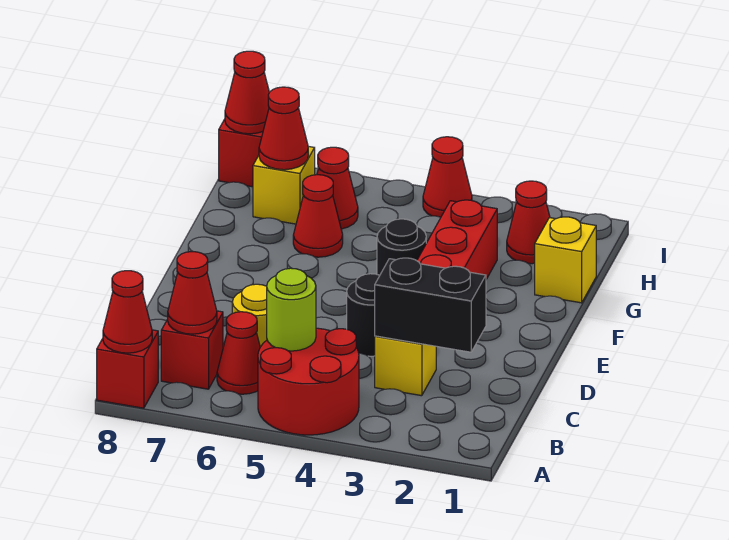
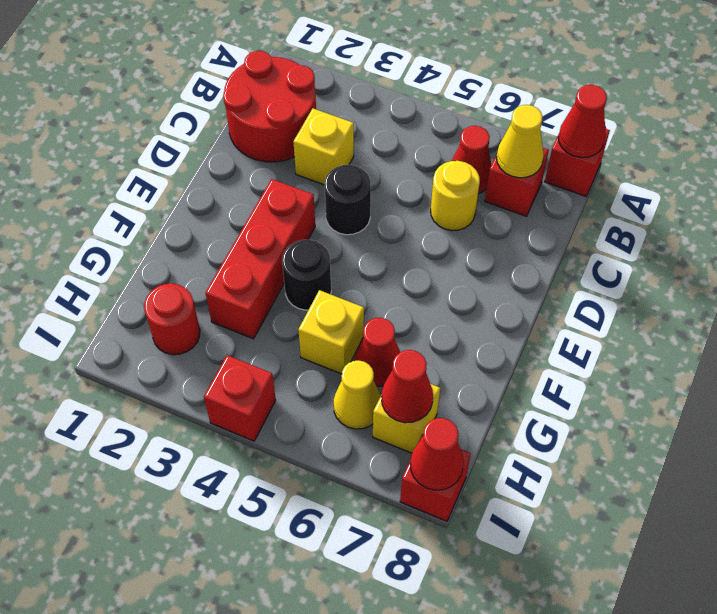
red 2x2 round brick [258,328,359,435] -> red 2x2 round brick moved to [223,51,316,162]
lime 1x1 round brick [267,268,316,351] -> none
red 1x1 cone [168,252,217,334] -> yellow 1x1 cone [497,105,544,178]
black 1x2 brick [375,258,486,352] -> none
yellow 1x1 brick [535,217,596,303] -> yellow 1x1 brick moved to [298,290,364,374]
red 1x1 cone [507,181,550,264] -> red 1x1 round brick [144,284,200,355]
red 1x1 cone [317,147,358,229] -> yellow 1x1 cone [333,360,381,429]
red 1x1 cone [423,137,472,217] -> red 1x1 brick [204,355,276,441]

